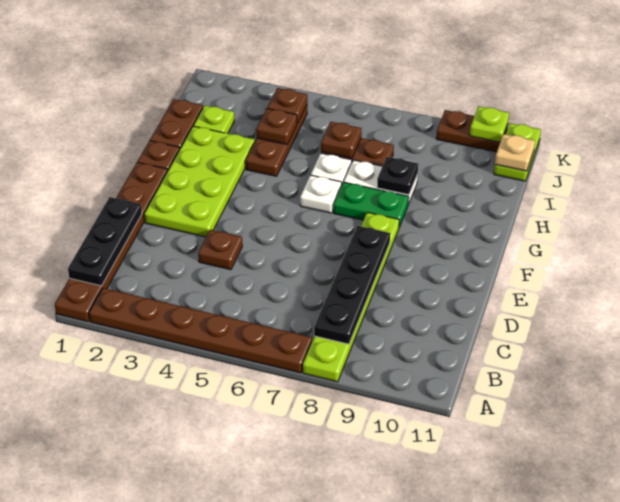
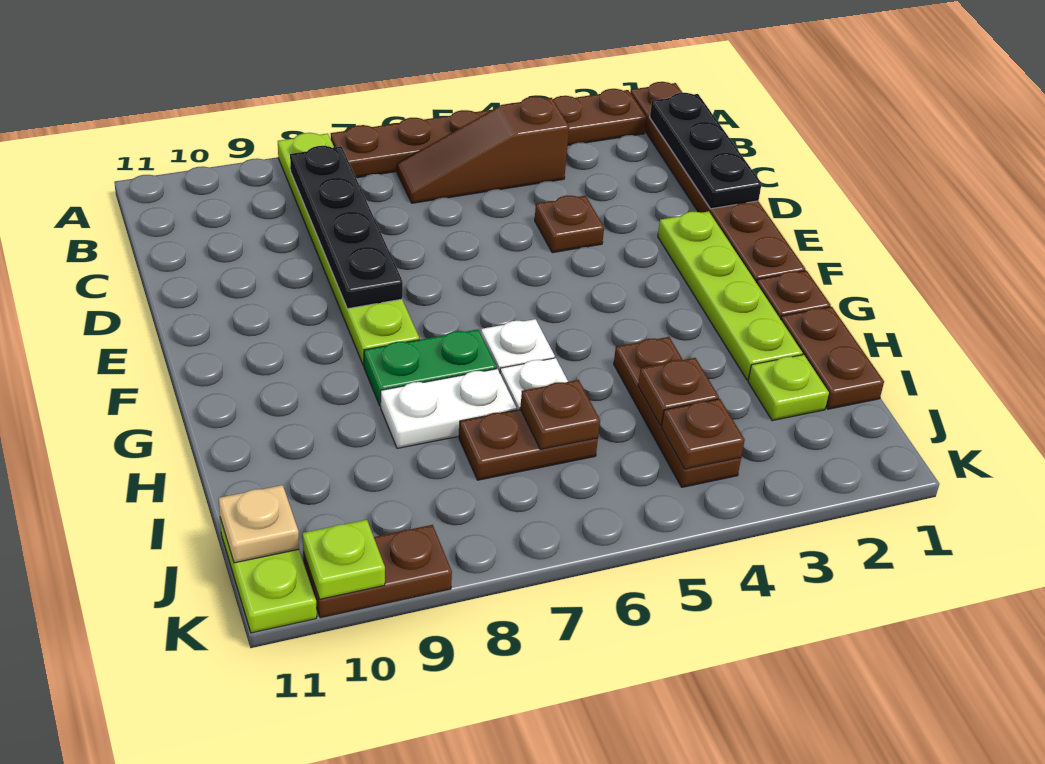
none -> brown 1x3 slope [397,96,569,203]
lime 2x4 plate [144,126,255,237] -> lime 1x4 plate [658,211,803,380]
black 1x1 plate [377,157,418,195] -> none

